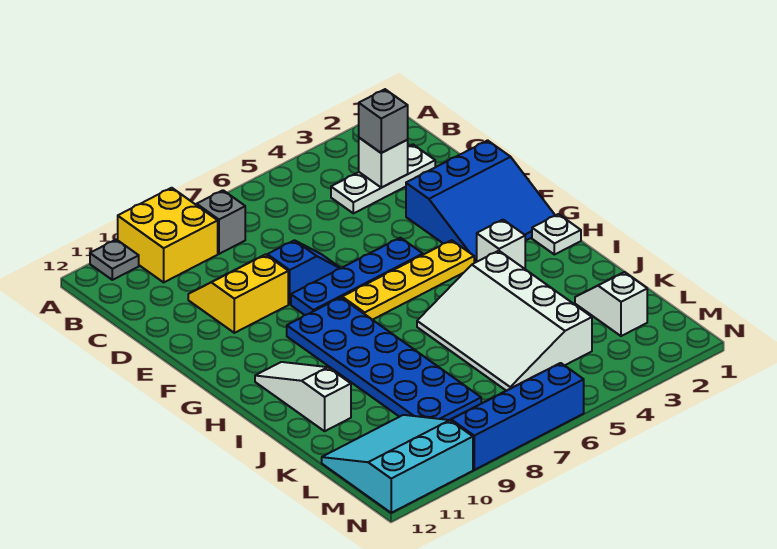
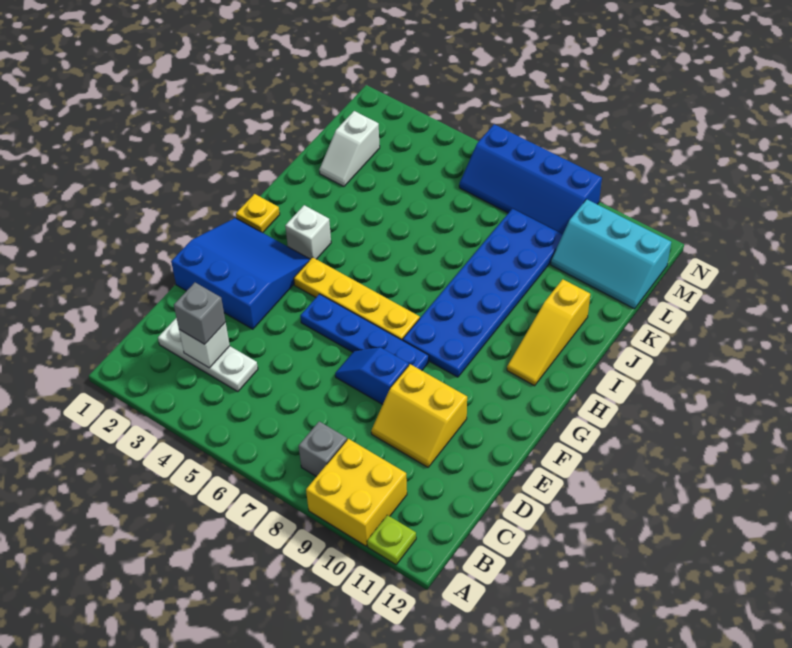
grey 1x1 plate [90,239,139,280] -> lime 1x1 plate [367,515,416,565]
white 1x1 plate [532,214,581,255] -> yellow 1x1 plate [236,194,280,233]
white 1x3 slope [255,362,351,431] -> yellow 1x3 slope [507,279,590,386]
white 3x4 slope [417,251,592,391] -> none
cyan 3x3 slope [322,415,473,513] -> cyan 2x3 slope [550,199,671,309]

